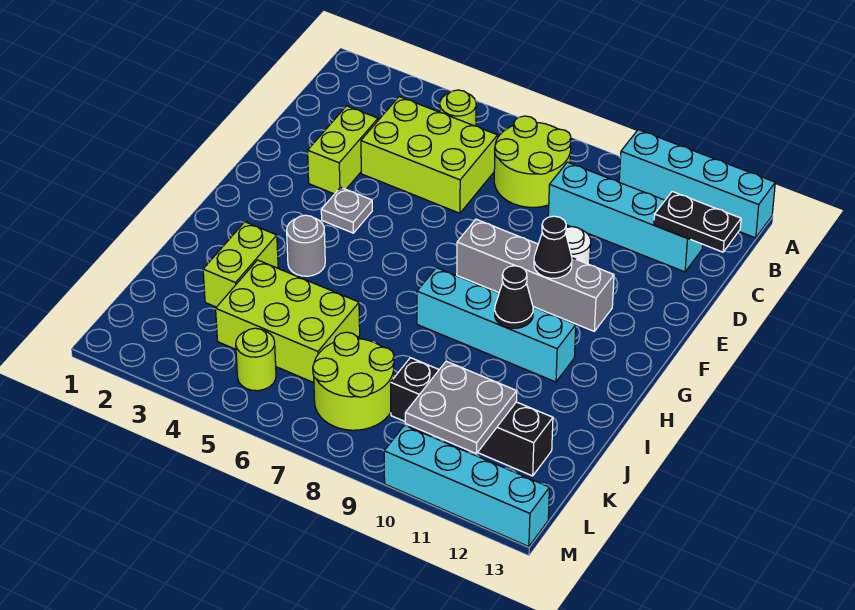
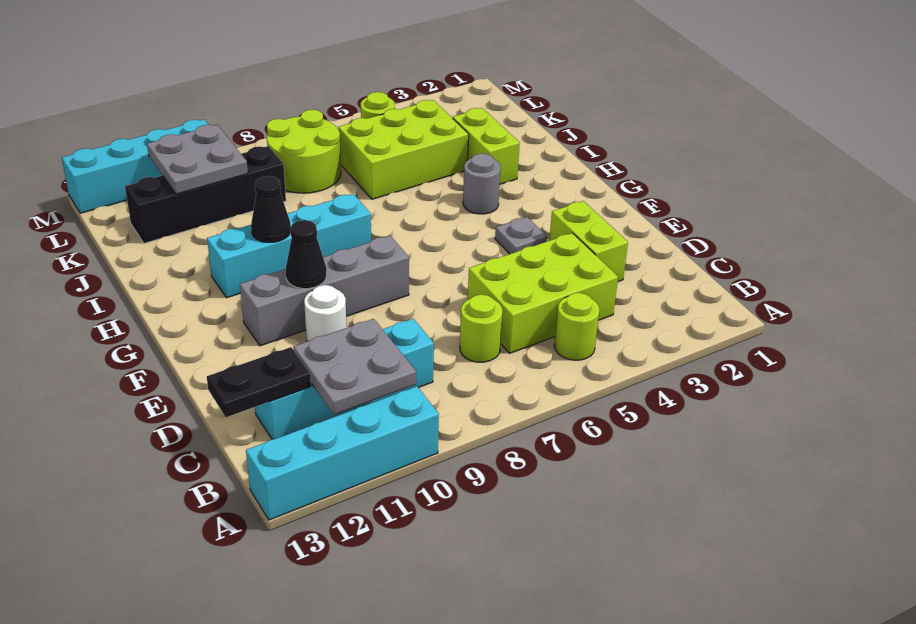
lime 2x2 round brick [494,116,571,207] -> lime 1x1 round brick [460,295,503,362]
none -> grey 2x2 plate [293,319,416,415]

